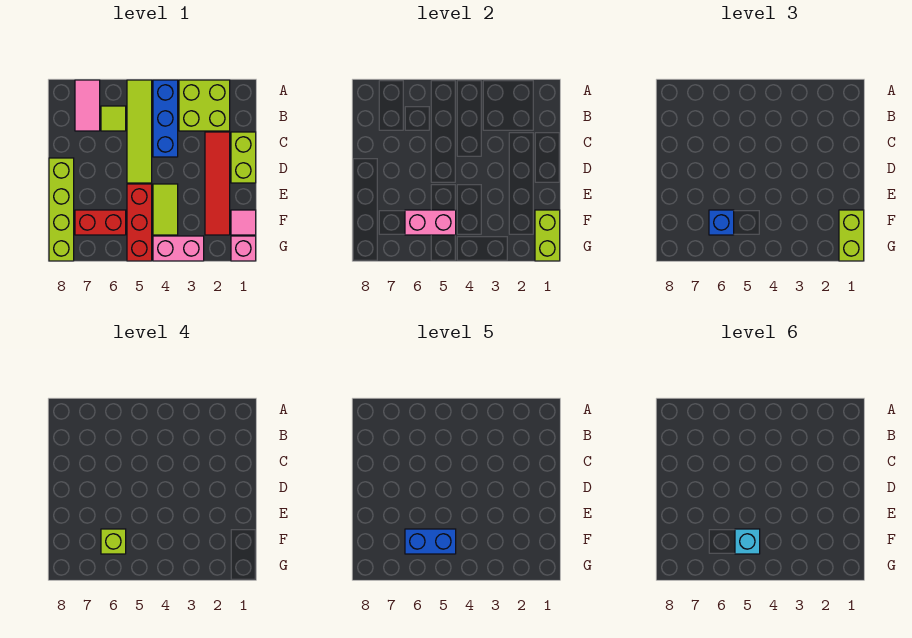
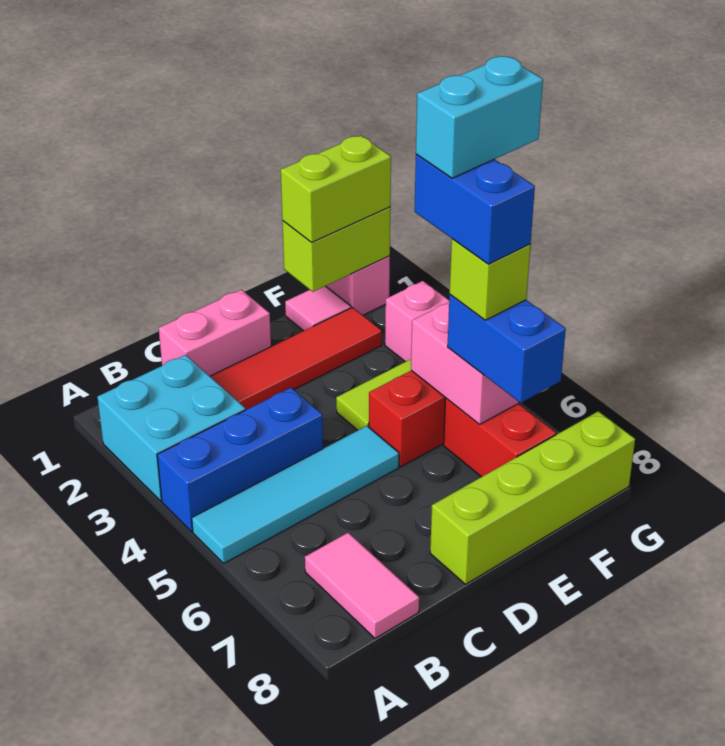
lime 2x2 brick [179,80,230,131] -> cyan 2x2 brick [97,355,246,501]
lime 1x4 tile [127,80,152,183] -> cyan 1x4 tile [192,426,399,563]
pink 1x2 tile [75,80,100,131] -> pink 1x2 tile turned to [305,533,419,638]
lime 1x1 tile [101,106,126,131] -> none
lime 1x2 brick [231,132,256,183] -> pink 1x2 brick [159,290,271,376]
cyan 1x1 brick [735,529,760,554] -> cyan 1x2 brick [416,56,543,178]
blue 1x1 brick [709,210,734,235] -> blue 1x2 brick [448,295,566,403]

